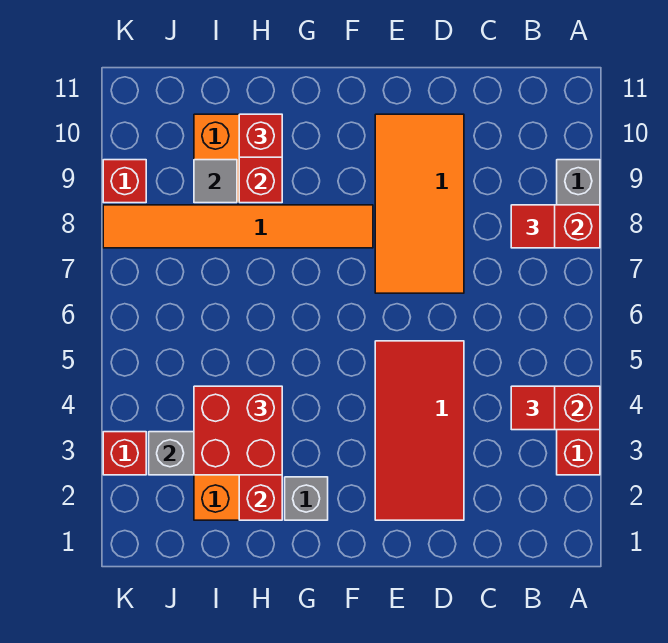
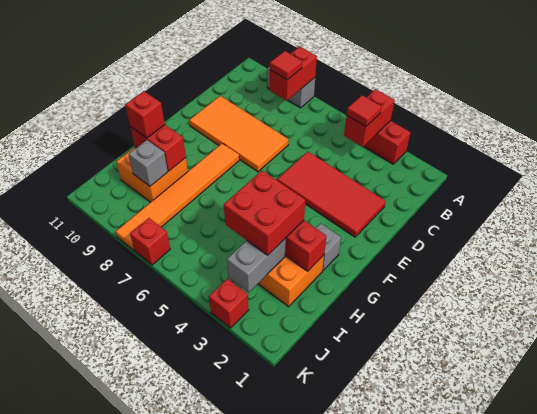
grey 1x1 tile [194,160,237,203] -> grey 1x1 brick [129,140,168,186]
red 1x1 brick [103,160,146,203] -> red 1x1 brick moved to [130,218,170,265]

